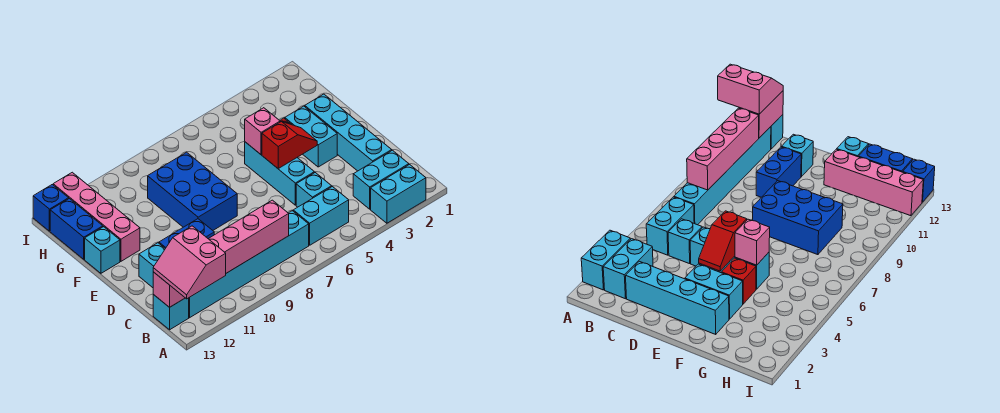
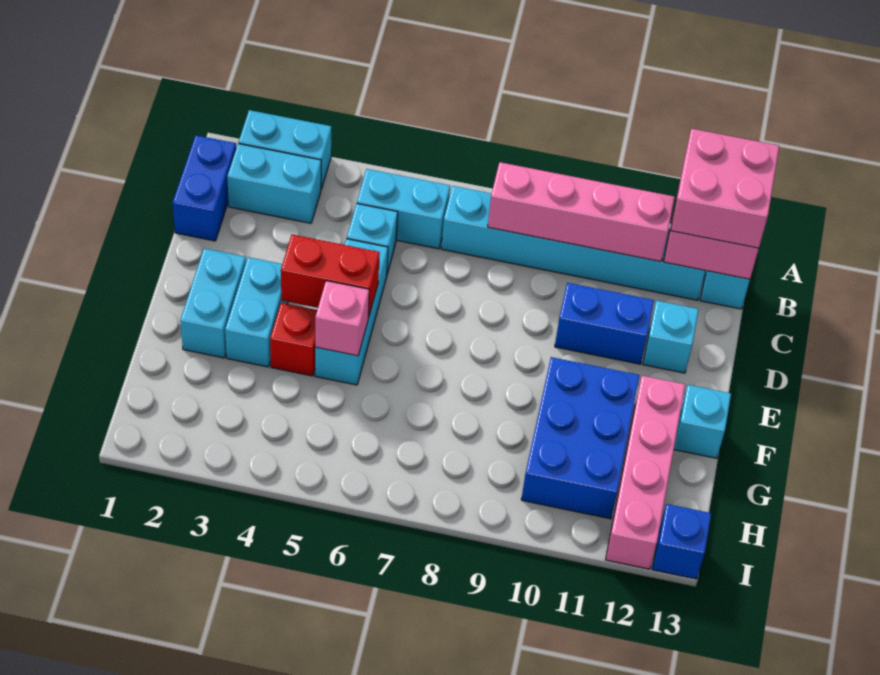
pink 2x2 slope [153,226,226,299] -> pink 2x2 brick [671,129,779,248]
cyan 1x4 brick [305,94,392,171] -> cyan 1x2 brick [180,248,246,358]
red 1x2 slope [262,122,317,168] -> red 1x2 brick [281,235,380,318]
blue 2x3 brick [148,152,237,230] -> blue 2x3 brick moved to [521,357,640,519]
blue 1x2 brick [50,199,103,259] -> blue 1x2 brick moved to [173,135,236,241]

